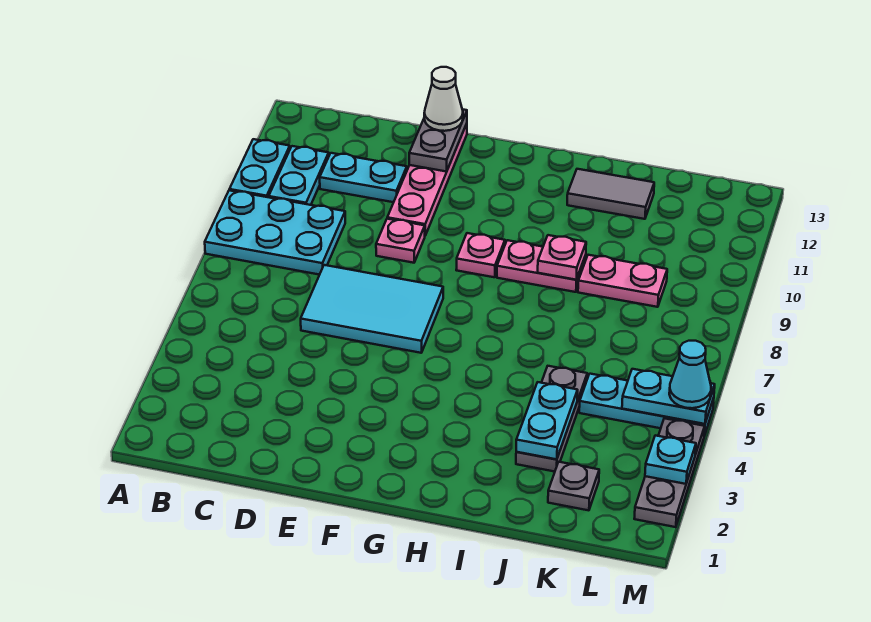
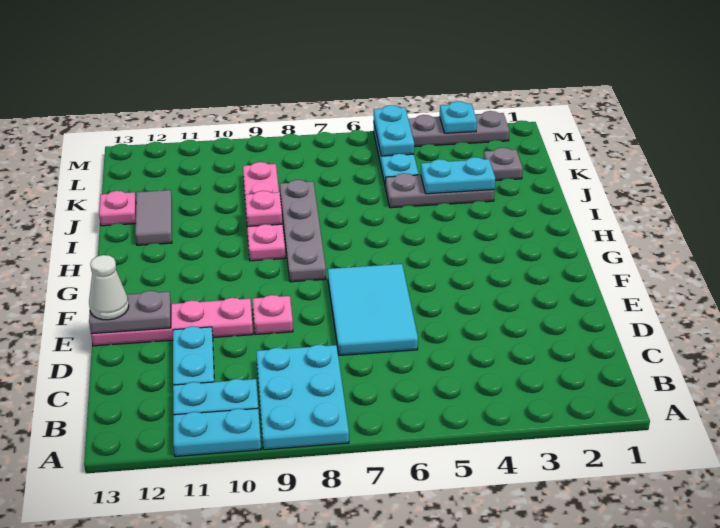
none -> grey 1x4 plate [280,180,326,282]
pink 1x1 plate [456,233,505,277] -> pink 1x1 plate moved to [99,191,136,226]
cyan 1x1 cone [669,341,711,408] -> none

